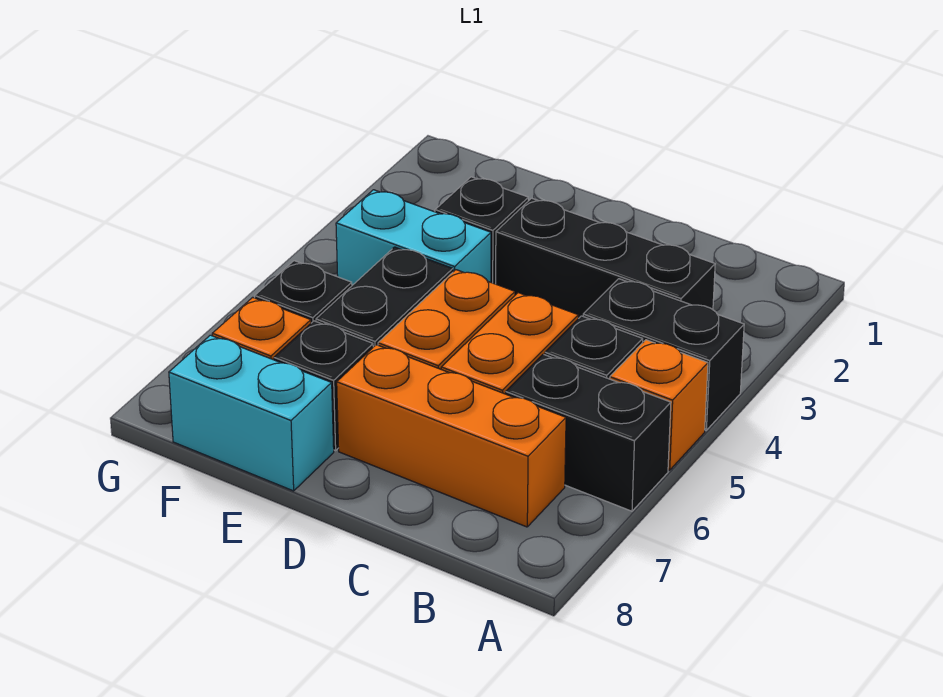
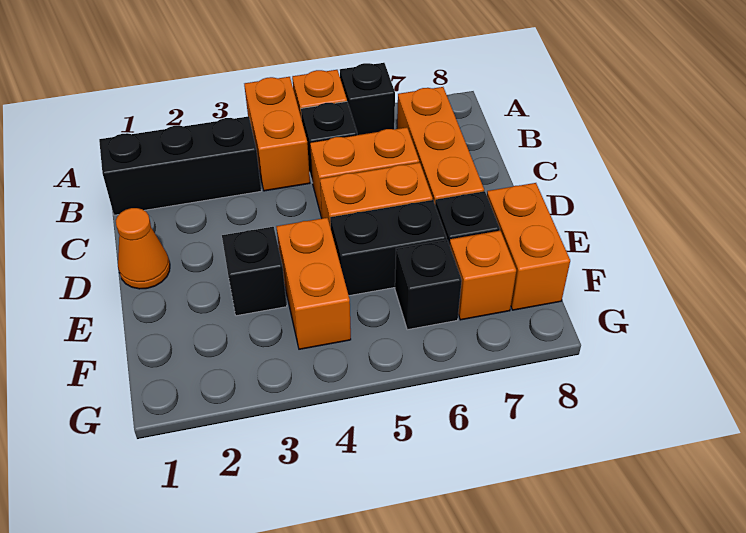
black 1x2 brick [583,279,744,430] -> orange 1x2 brick [244,77,310,191]
black 1x2 brick [506,354,671,511] -> black 1x1 brick [340,63,395,135]
black 1x3 brick [496,198,715,319] -> black 1x3 brick turned to [99,116,261,215]
none -> orange 1x1 cone [116,208,170,289]
cyan 1x2 brick [336,190,491,285] -> orange 1x2 brick [276,218,351,349]
cyan 1x2 brick [169,335,334,491] -> orange 1x2 brick [487,183,570,310]

